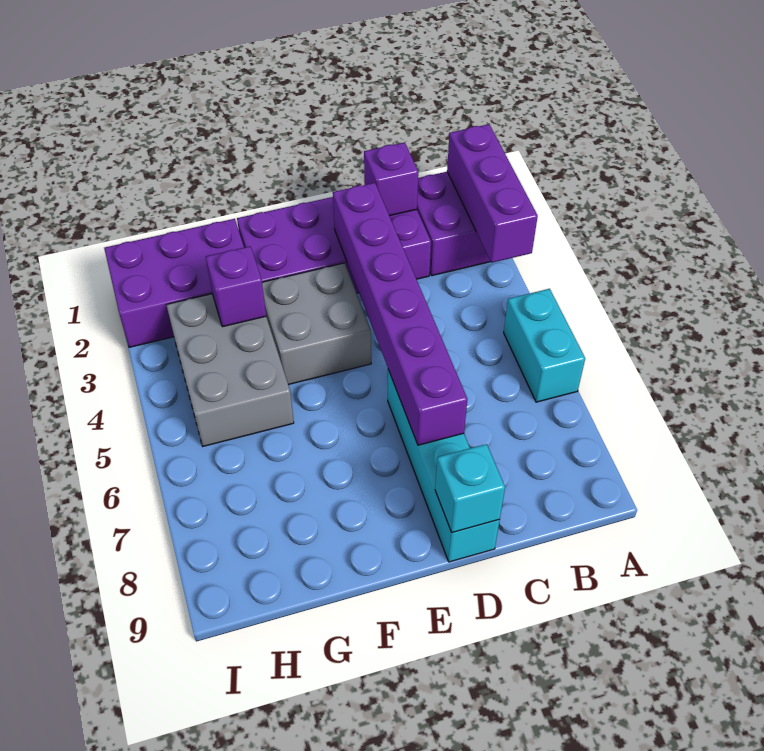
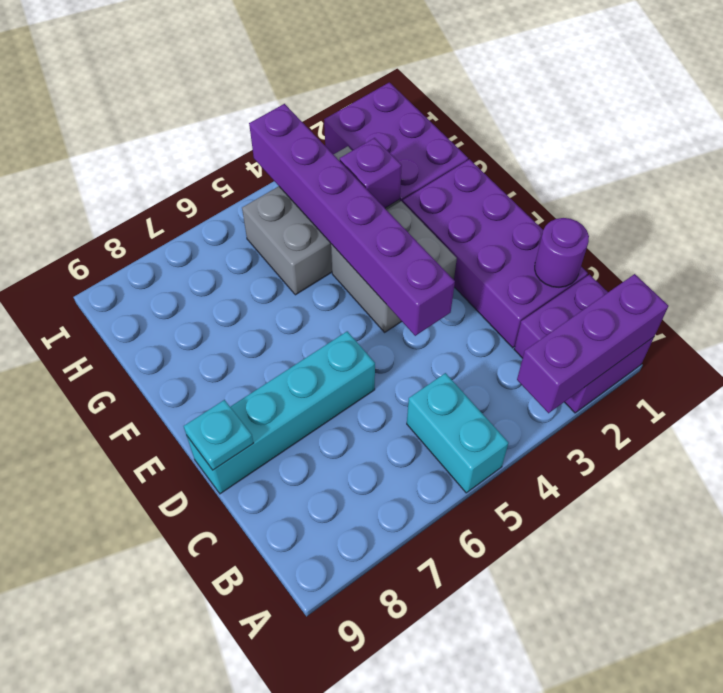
cyan 1x2 brick [504,289,585,402] -> cyan 1x2 brick turned to [407,373,509,493]
purple 1x1 brick [364,142,418,216] -> purple 1x1 round brick [535,218,589,287]
purple 1x6 brick [333,183,467,445] -> purple 1x6 brick turned to [249,104,455,336]
cyan 1x1 brick [435,444,505,533] -> cyan 1x1 plate [184,400,253,470]

